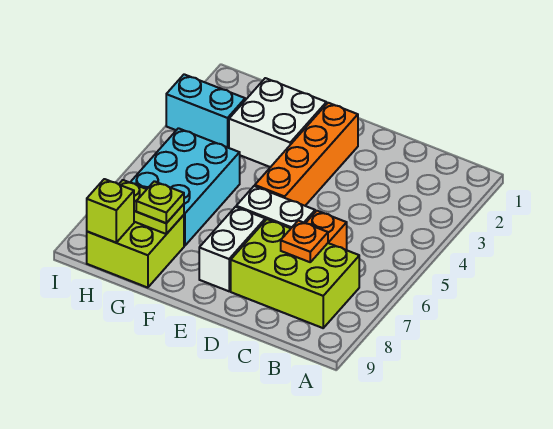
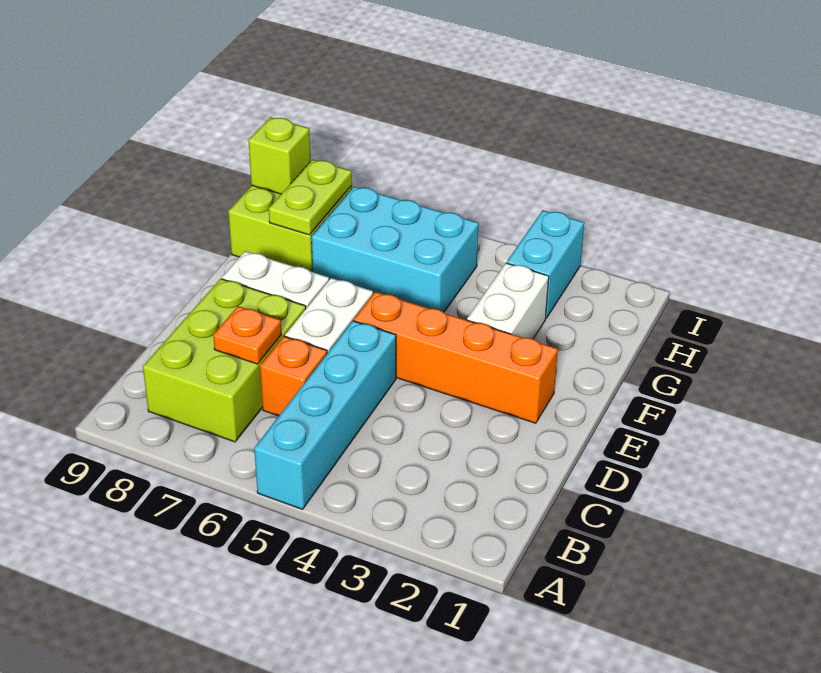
none -> cyan 1x4 brick [254,321,396,509]
white 2x2 brick [229,78,326,167] -> white 1x2 brick [467,263,549,339]
lime 1x1 plate [136,181,184,223] -> none

